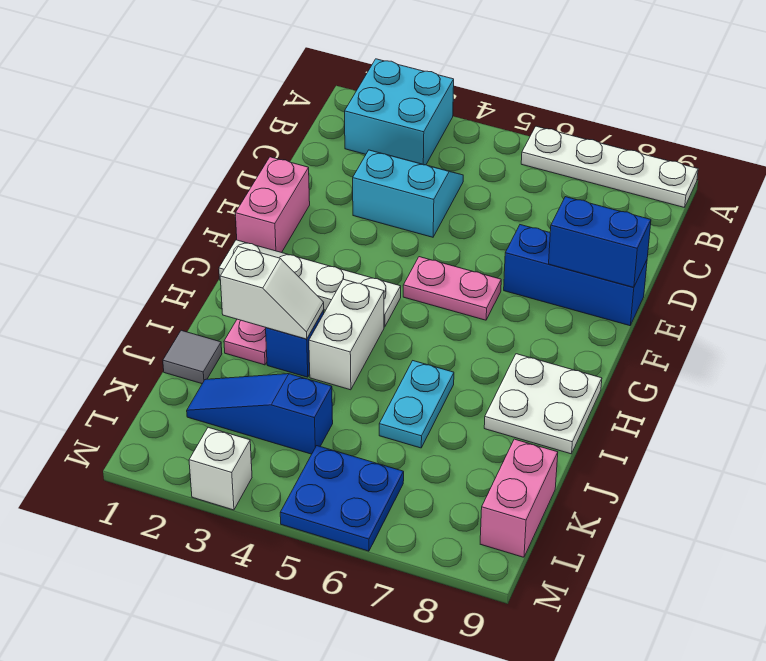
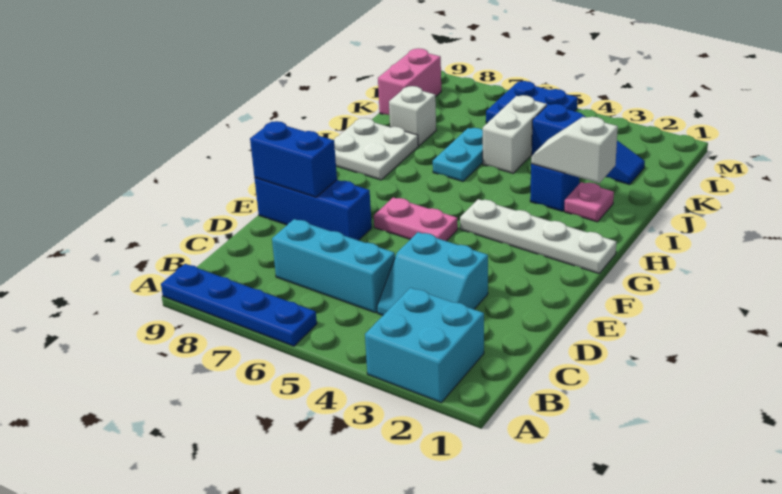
white 1x4 plate [521,126,698,208] -> blue 1x4 plate [161,264,317,346]
none -> cyan 1x3 brick [272,219,395,313]
pink 1x2 brick [235,157,310,253] -> none
white 1x2 brick [309,279,384,390] -> white 1x2 brick moved to [483,95,547,173]
grey 1x1 tile [163,330,222,384] -> none
white 1x1 brick [189,427,252,510] -> white 1x1 brick moved to [389,86,436,146]

